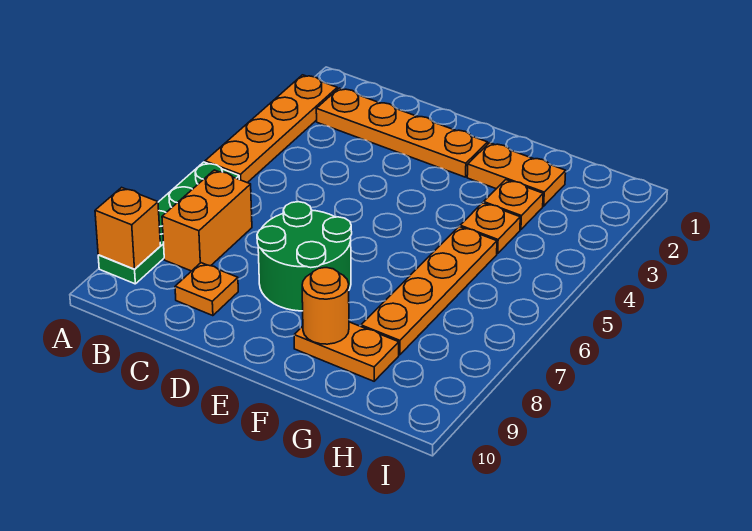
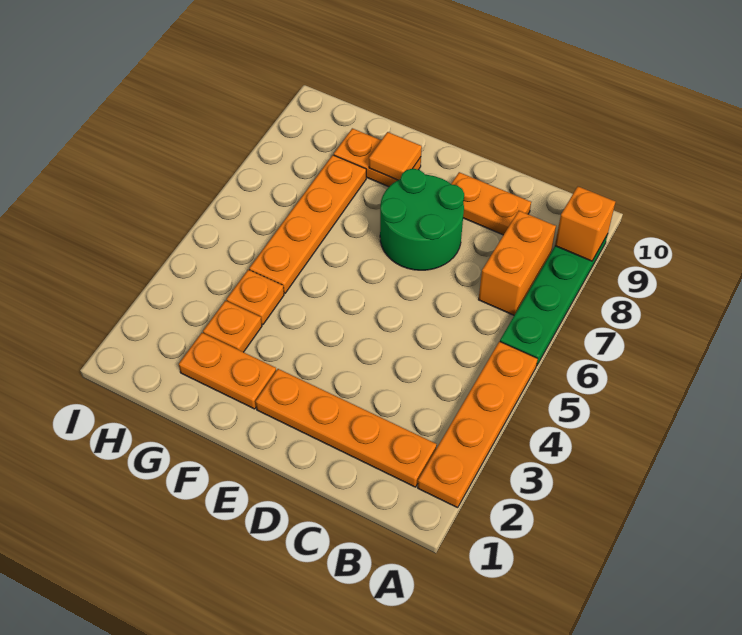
orange 1x1 plate [175,263,238,316] -> orange 1x2 plate [451,172,531,235]
orange 1x1 round brick [302,268,349,344] -> orange 1x1 tile [369,132,422,180]

